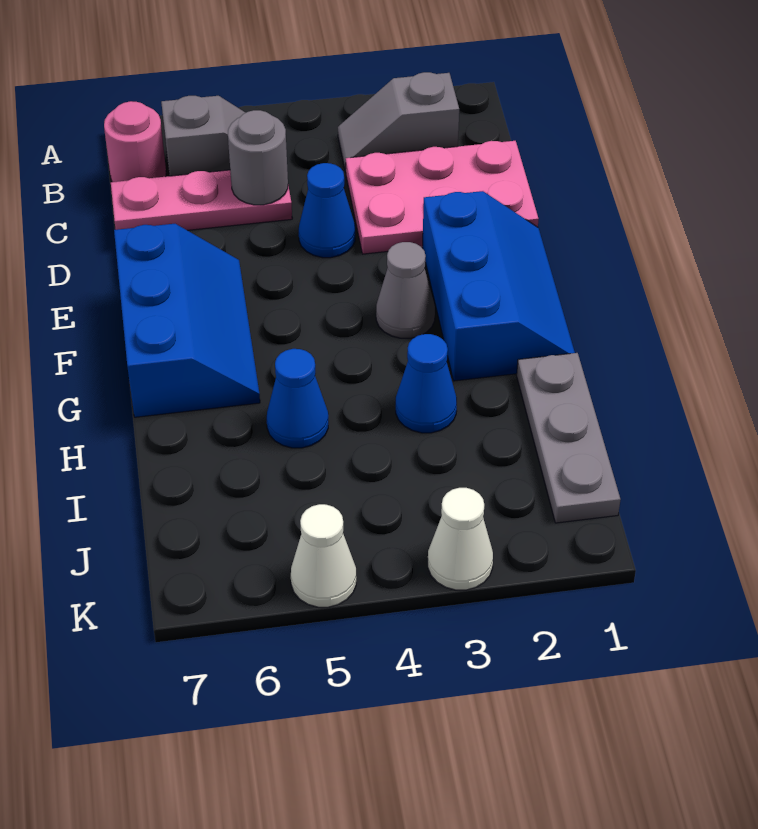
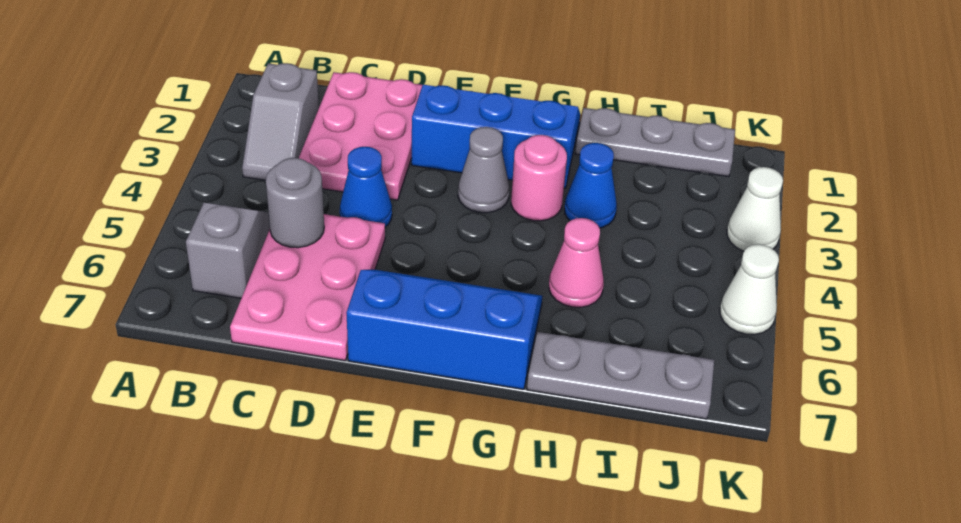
pink 1x1 round brick [104,101,166,182] -> pink 1x1 round brick moved to [511,135,567,221]
pink 1x3 plate [111,170,292,230] -> pink 2x3 plate [230,214,385,360]
blue 1x1 cone [267,349,328,448] -> pink 1x1 cone [549,218,604,307]
none -> grey 1x3 plate [527,332,714,419]

